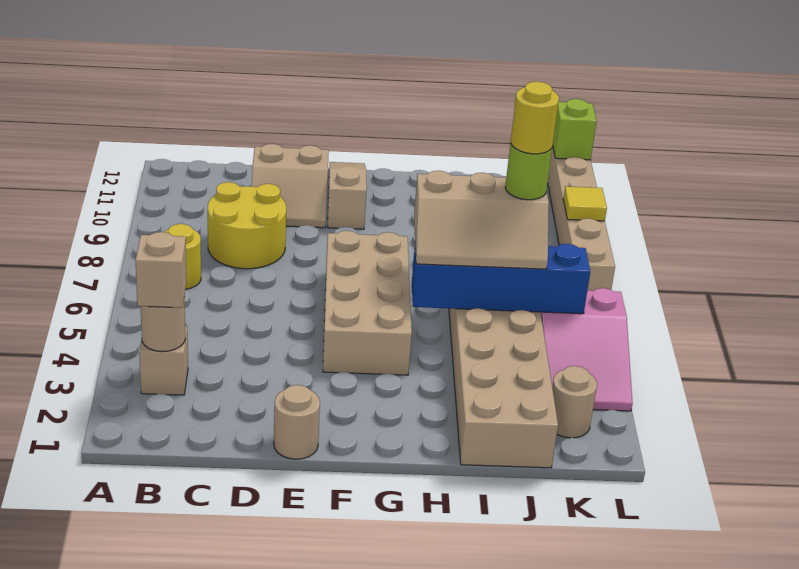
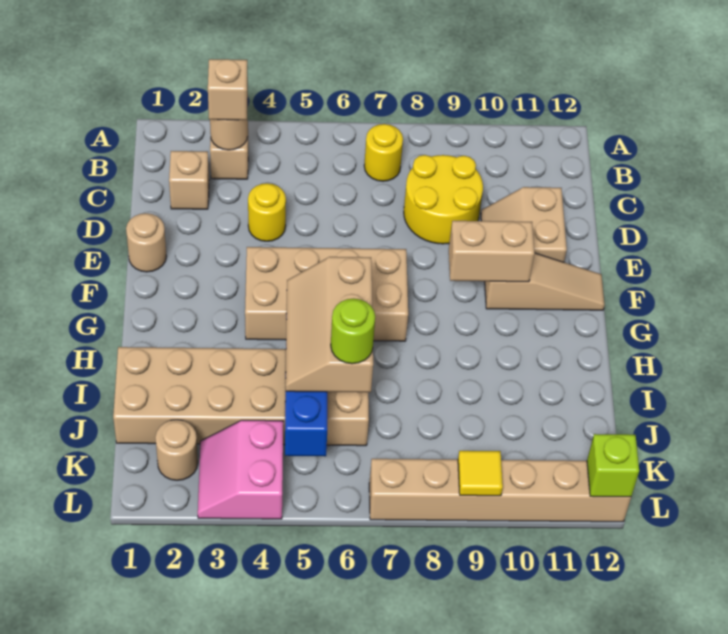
none -> tan 1x1 brick [169,151,209,209]
none -> tan 1x2 brick [449,221,534,282]
yellow 1x1 round brick [511,81,559,154] -> yellow 1x1 round brick moved to [248,183,286,241]
pink 2x3 slope [541,288,633,411] -> pink 2x2 slope [198,420,283,519]

